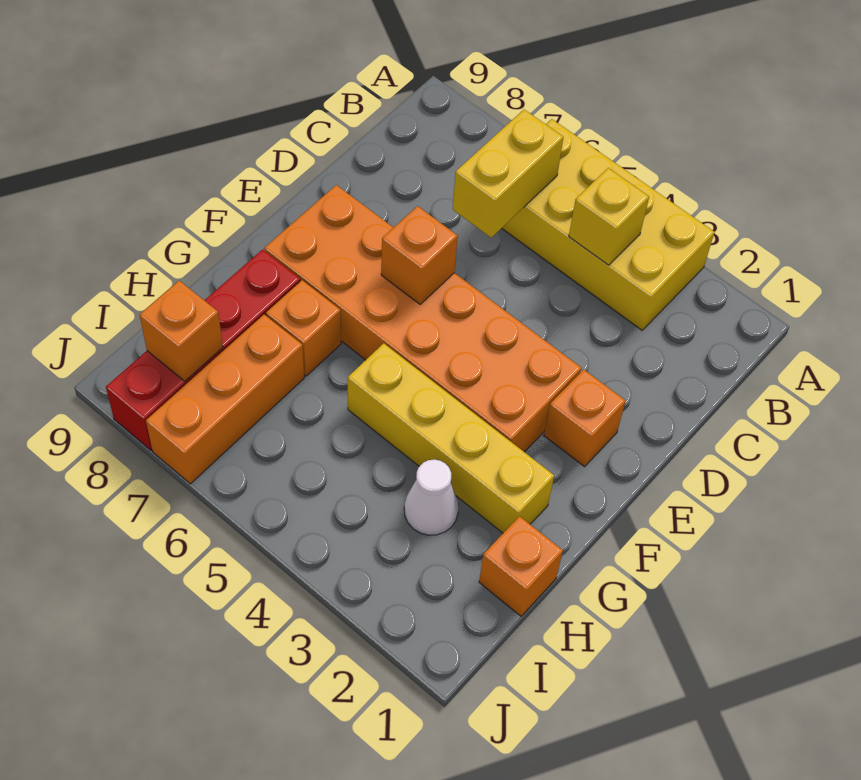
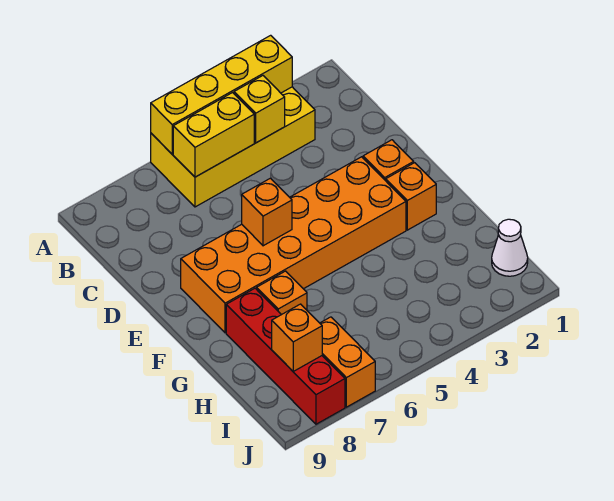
yellow 1x2 brick [453,110,564,238] -> yellow 1x2 brick turned to [173,93,254,177]
yellow 1x4 brick [348,343,554,533] -> yellow 1x4 brick moved to [151,35,292,154]
orange 1x1 brick [479,516,563,616] -> orange 1x1 brick moved to [386,163,436,230]
white 1x1 cone [404,459,458,535] -> white 1x1 cone moved to [492,219,528,276]
orange 1x3 brick [146,315,304,484] -> orange 1x2 brick [320,317,375,407]

